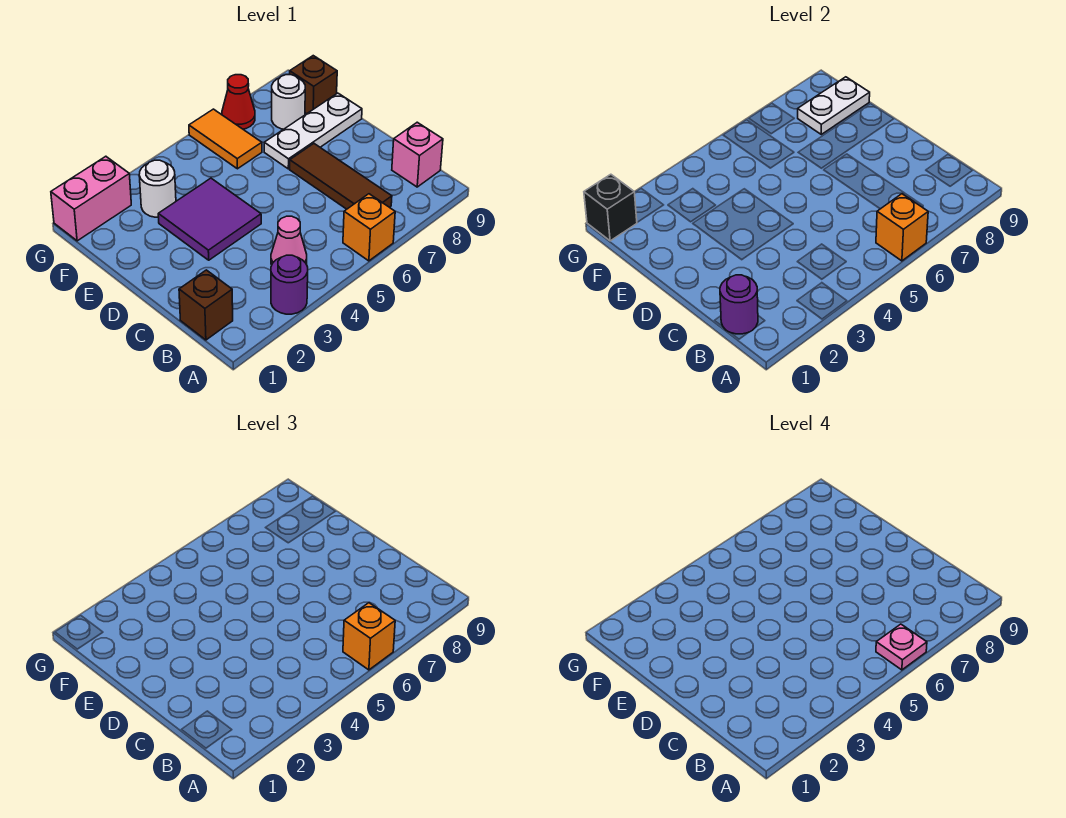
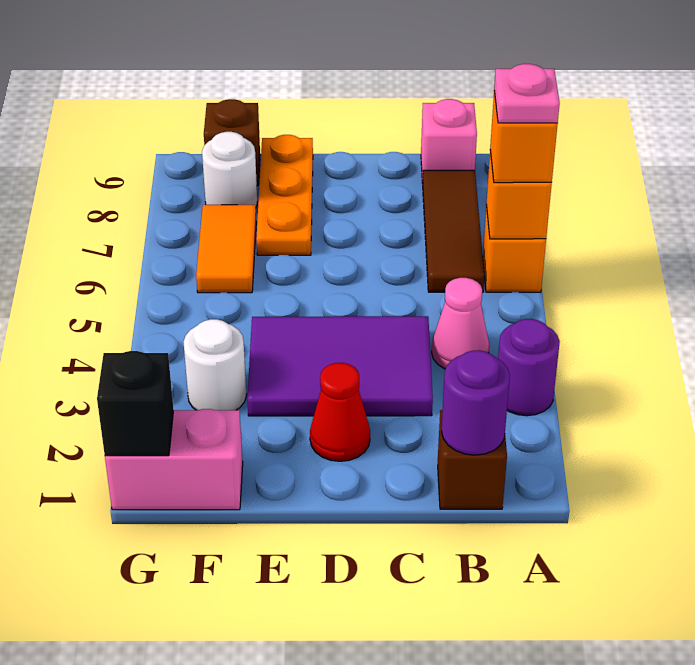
brown 1x3 tile [290,144,392,209] -> brown 1x3 tile turned to [423,170,484,292]
purple 2x2 tile [158,178,261,260] -> purple 2x3 tile [247,316,433,416]
white 1x3 plate [264,93,362,169] -> orange 1x3 plate [256,135,313,255]
orange 1x2 tile [189,109,262,169] -> orange 1x2 tile turned to [196,205,256,293]
white 1x2 plate [798,77,870,134] -> none
pink 1x2 brick [51,156,131,241] -> pink 1x2 brick turned to [105,409,243,510]
red 1x1 cone [222,75,255,129] -> red 1x1 cone moved to [310,363,370,461]

